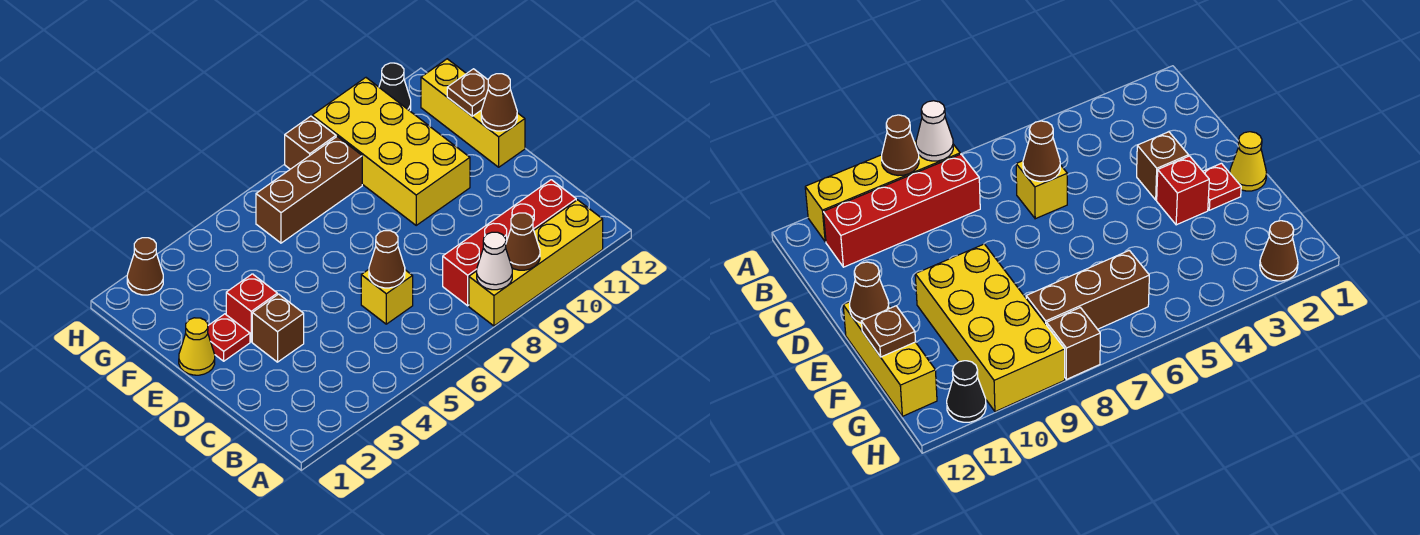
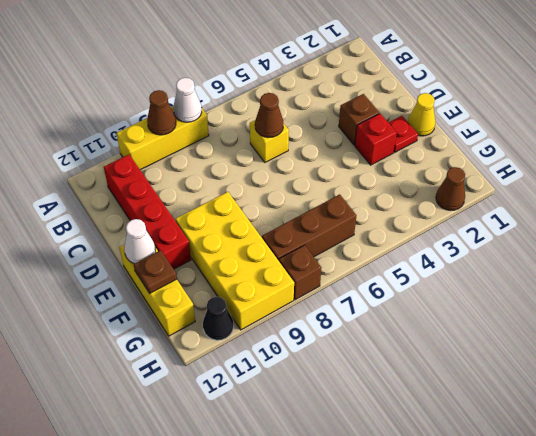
yellow 1x4 brick [469,200,603,326] -> yellow 1x3 brick [117,105,209,170]
red 1x4 brick [443,180,576,306] -> red 1x4 brick turned to [104,155,191,269]
brown 1x1 cone [481,74,517,131] -> white 1x1 cone [124,219,155,264]

